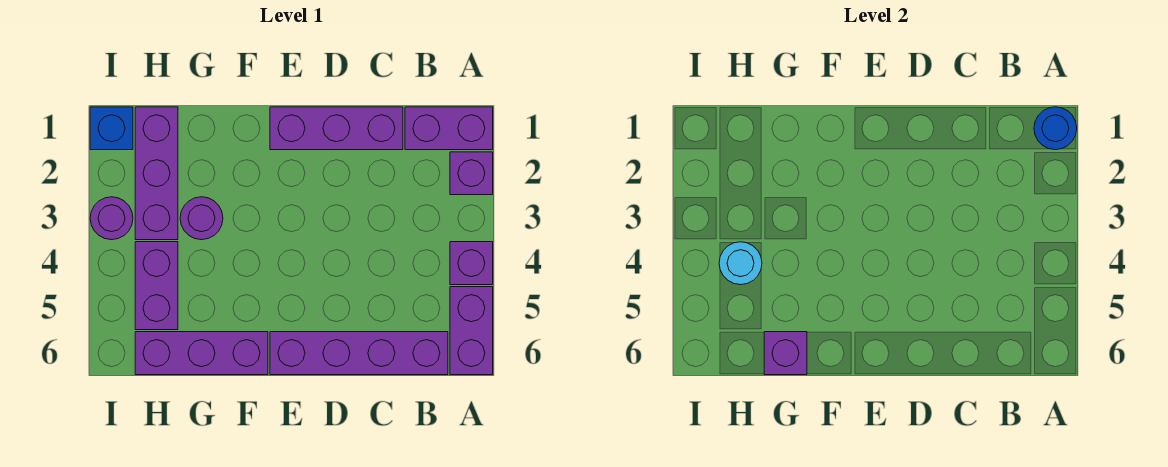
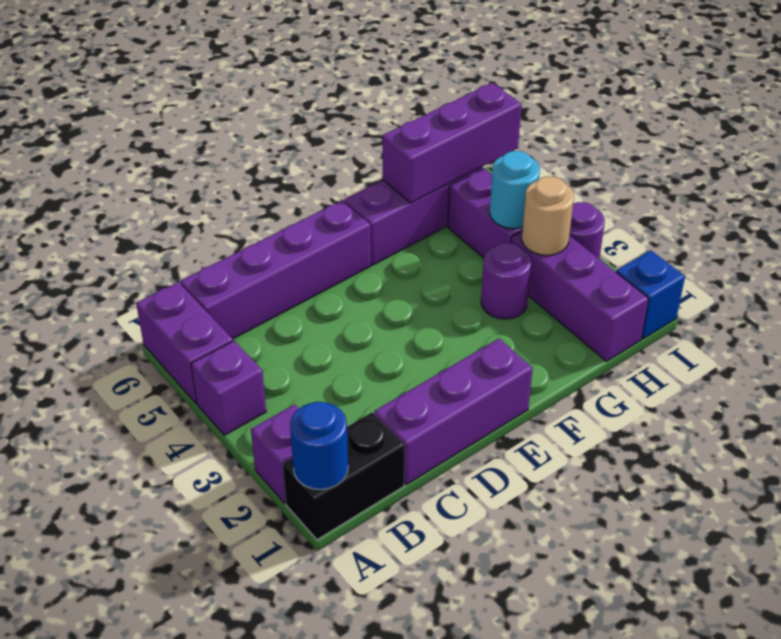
purple 1x2 brick [405,107,493,150] -> black 1x2 brick [283,412,405,540]
purple 1x1 brick [764,332,807,375] -> purple 1x3 brick [383,83,522,203]
none -> tan 1x1 round brick [522,176,574,255]

